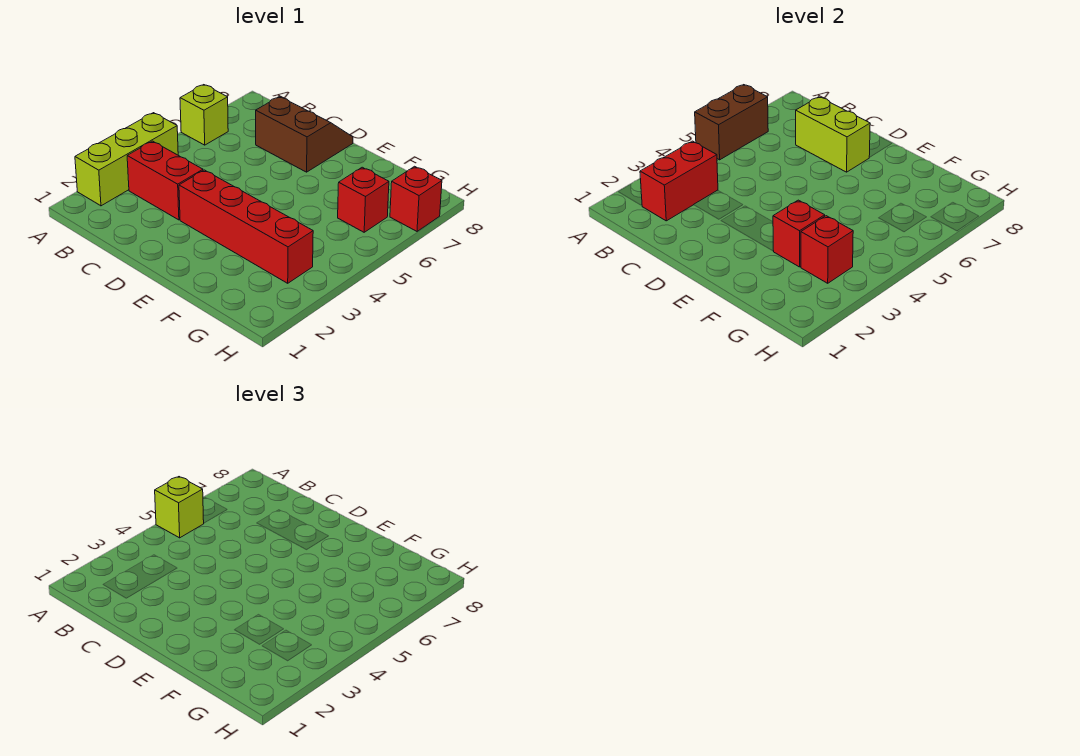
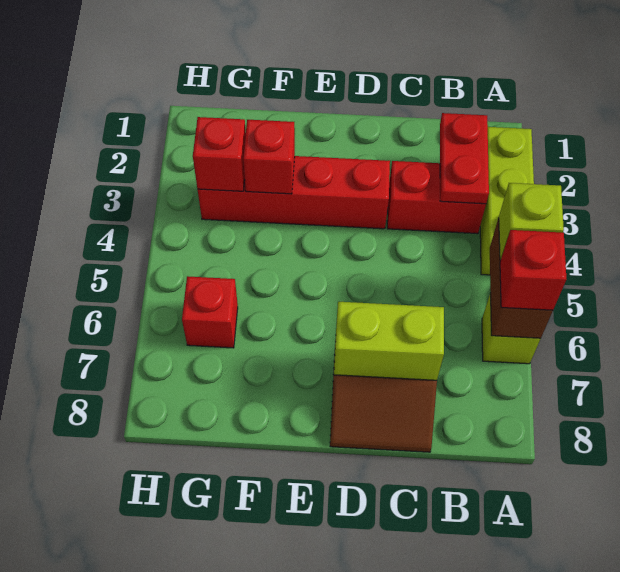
red 1x2 brick [640,141,718,221] -> red 1x2 plate [440,113,489,204]
red 1x1 brick [390,166,442,231] -> red 1x1 brick moved to [500,230,566,310]

